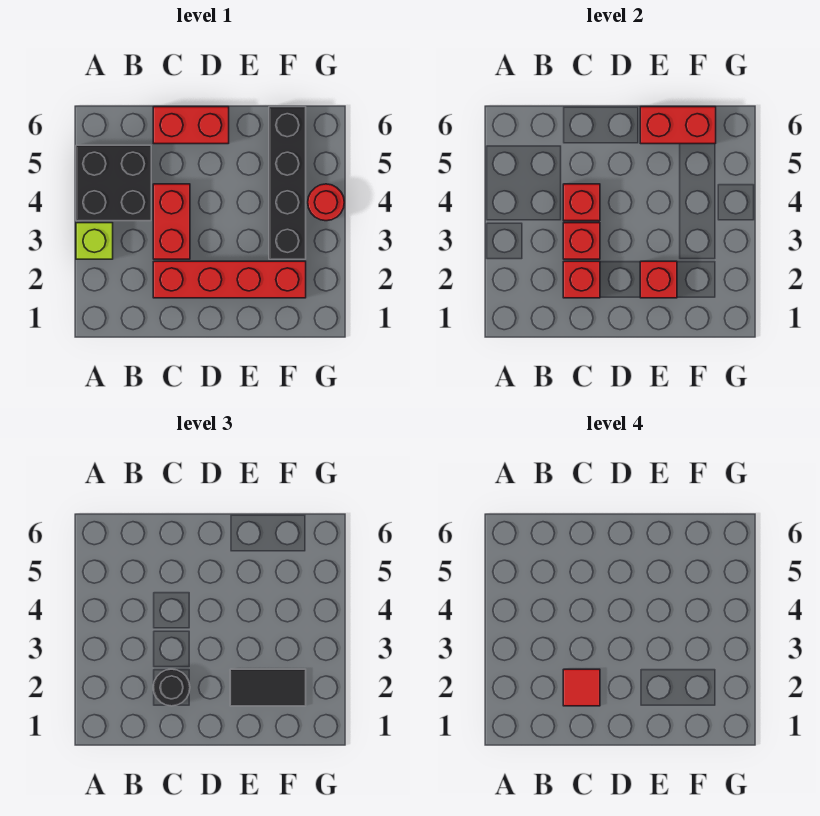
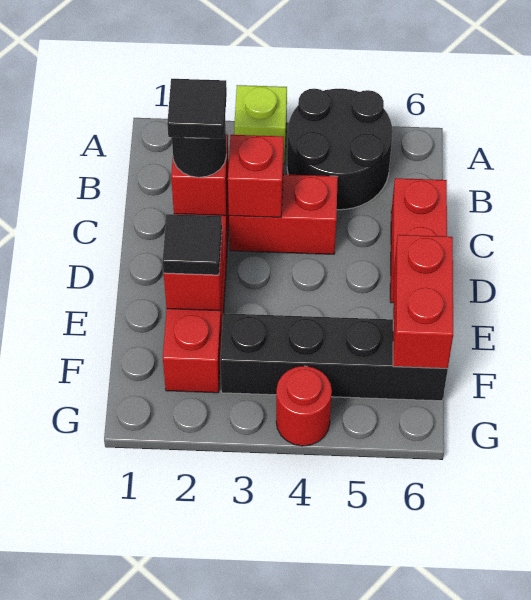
black 2x2 brick [76,145,151,221] -> black 2x2 round brick [287,89,393,210]
red 1x1 tile [563,669,600,706] -> black 1x1 tile [167,79,227,139]
red 1x1 brick [563,184,600,221] -> none
black 1x2 tile [230,669,306,706] -> black 1x1 tile [163,214,222,275]

